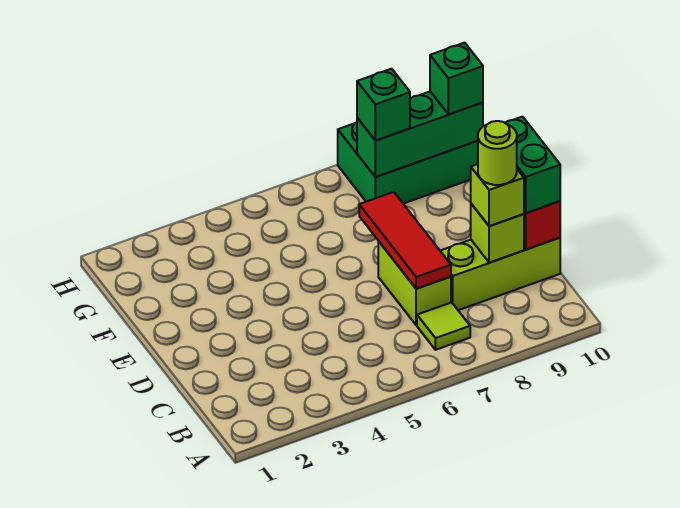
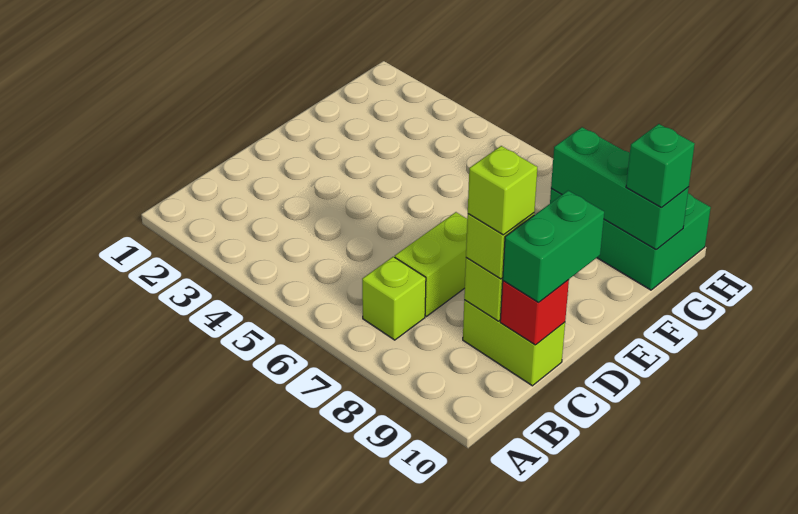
lime 1x1 tile [417,302,470,350] -> lime 1x1 brick [362,257,426,340]
red 1x3 tile [359,192,451,289] -> none
lime 1x3 brick [440,238,560,310] -> lime 1x2 brick [463,300,565,386]
lime 1x1 round brick [478,121,517,185] -> lime 1x1 brick [468,146,537,235]
green 1x1 brick [357,69,410,140] -> none

